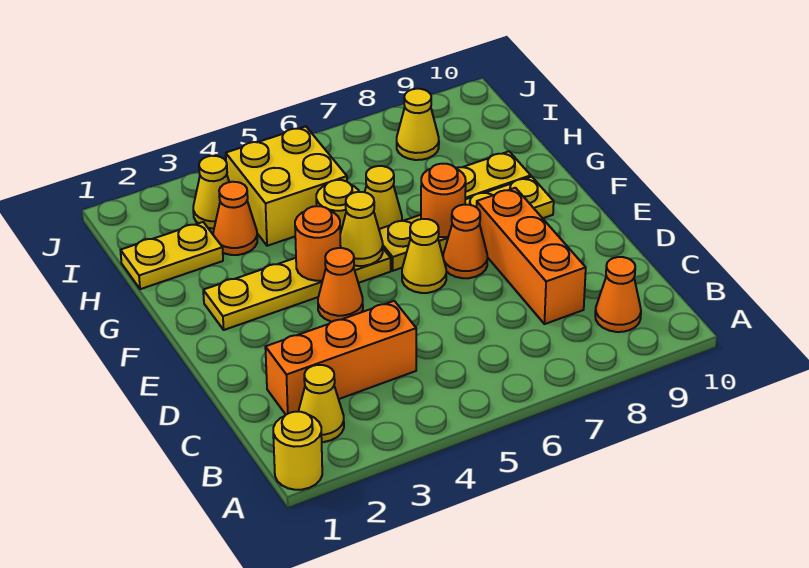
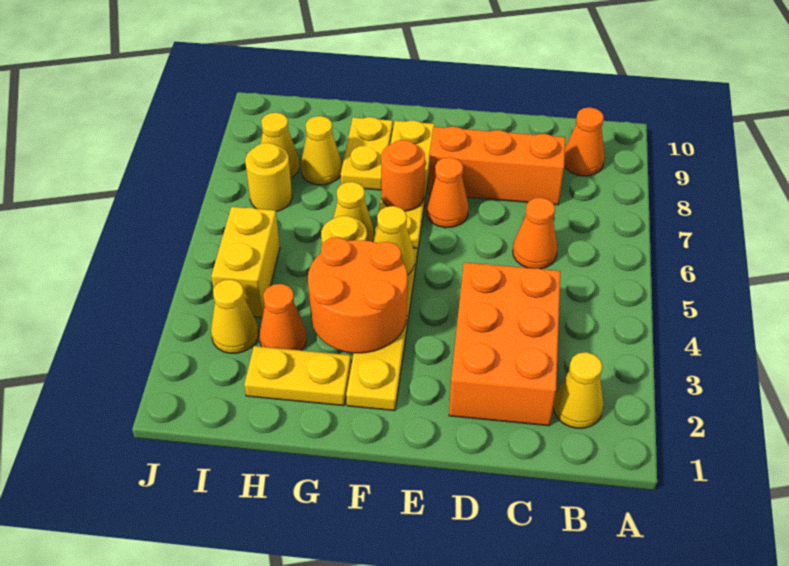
yellow 1x1 round brick [273,412,322,490] -> yellow 1x1 round brick moved to [245,143,292,212]
orange 1x3 brick [265,301,416,415] -> orange 2x3 brick [449,262,560,426]
orange 1x1 cone [318,248,363,322] -> orange 1x1 cone moved to [513,198,558,269]
yellow 1x1 cone [402,219,446,293] -> yellow 1x1 cone moved to [301,116,342,185]
orange 1x1 round brick [295,206,341,281] -> orange 2x2 round brick [308,237,407,353]
yellow 1x2 plate [121,222,223,289] -> yellow 1x2 plate turned to [244,346,351,406]
yellow 2x2 brick [226,126,347,246] -> yellow 1x2 brick [211,207,280,317]

